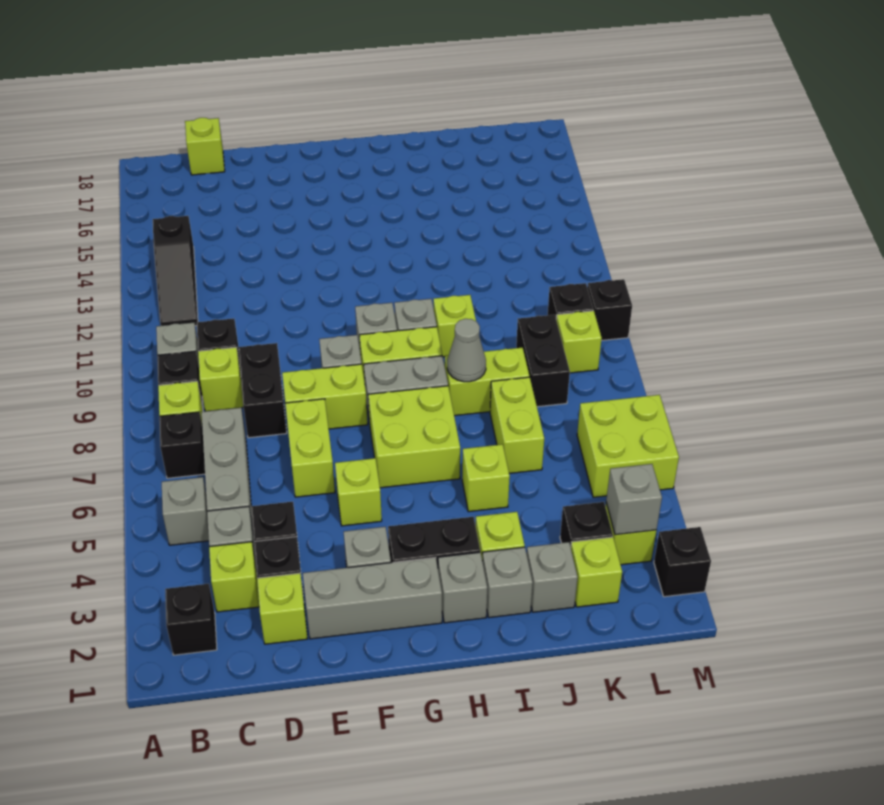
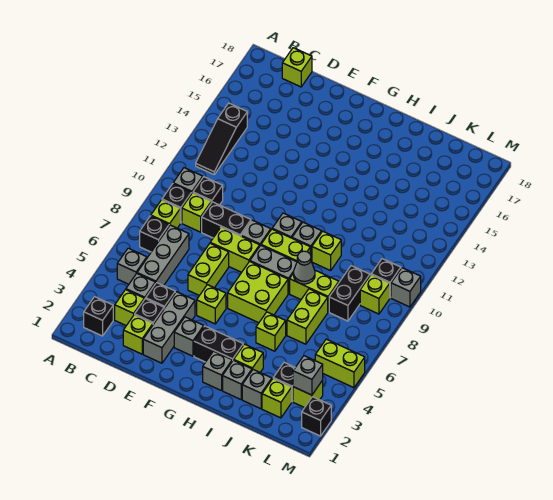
black 1x2 brick [239,343,287,438] -> black 1x2 brick turned to [202,202,251,238]
grey 1x3 brick [303,557,442,639] -> grey 1x3 brick turned to [143,292,195,363]
lime 2x2 brick [577,395,679,497] -> lime 1x2 brick [315,339,365,388]
black 1x1 brick [587,279,632,341] -> grey 1x1 brick [391,268,421,307]

